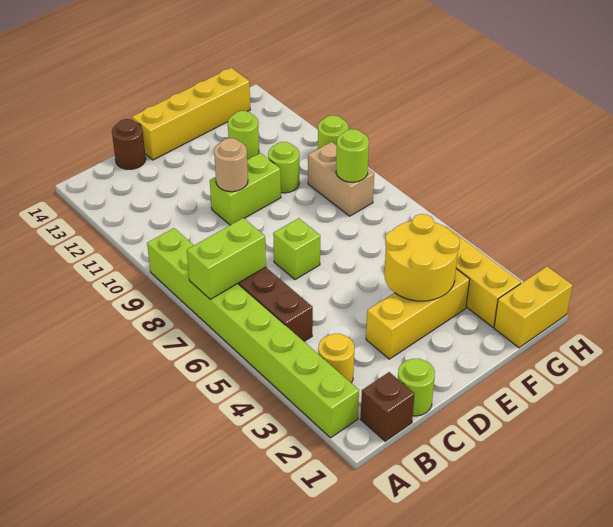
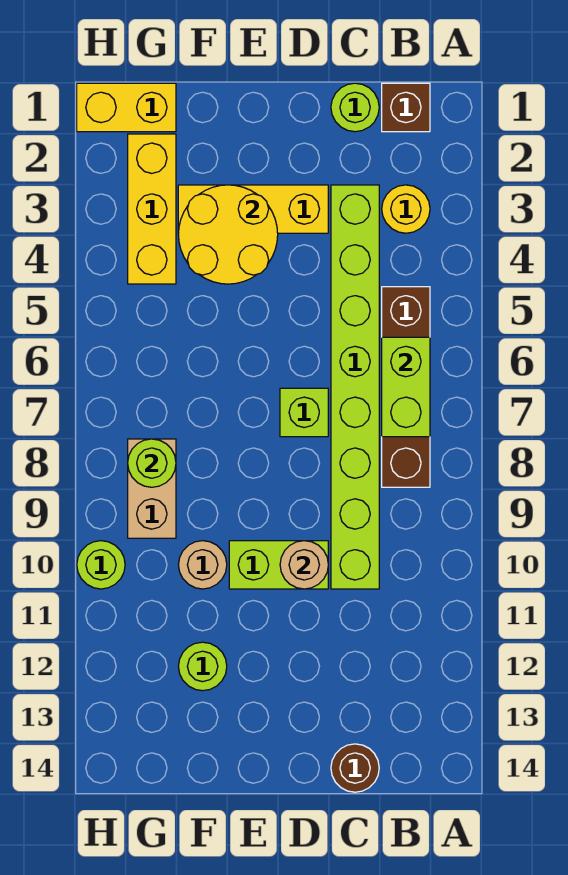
lime 1x8 brick [147,228,359,438] -> lime 1x8 brick moved to [331,185,379,589]
lime 1x2 brick [187,218,266,299] -> lime 1x2 brick turned to [382,337,430,437]
yellow 1x4 brick [132,68,250,160] -> none
lime 1x1 round brick [268,142,299,193] -> tan 1x1 round brick [178,541,227,589]

